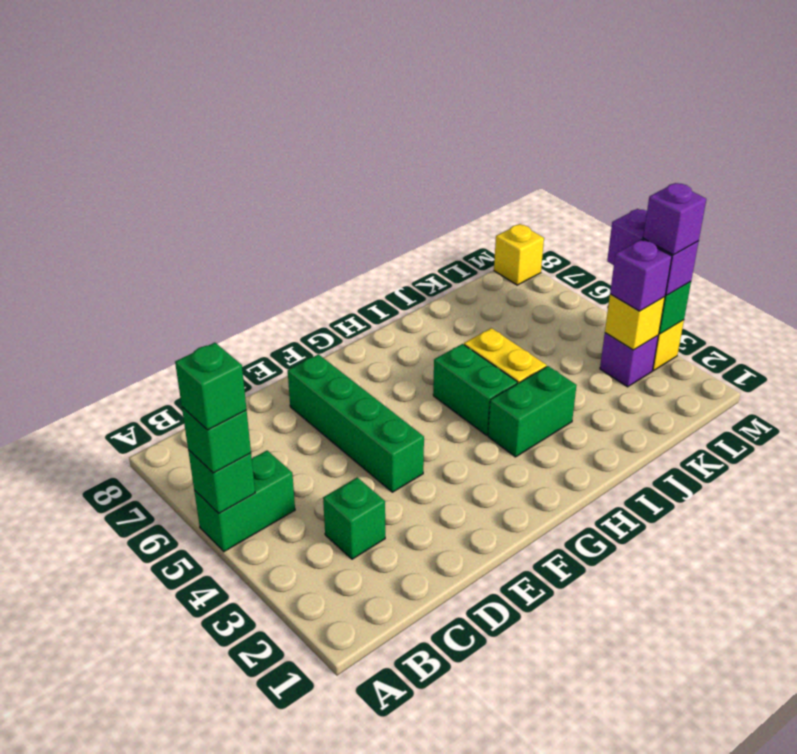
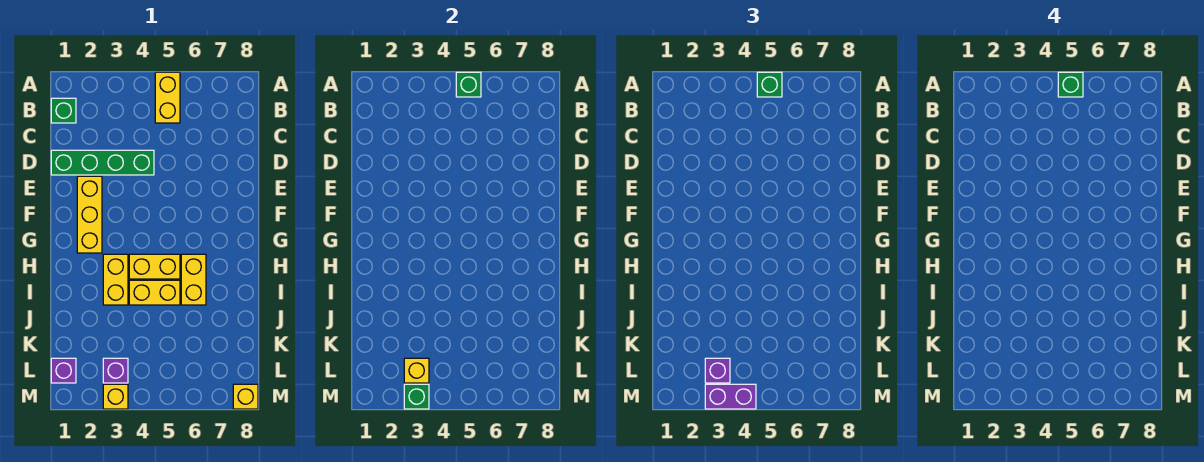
green 1x2 brick [194,451,295,552] -> yellow 1x2 brick [155,72,180,123]
green 1x1 brick [323,477,385,559] -> green 1x1 brick moved to [51,98,76,123]
none -> yellow 1x3 brick [77,176,102,253]
green 1x4 brick [288,354,424,492] -> green 1x4 brick moved to [51,150,154,175]
green 1x2 brick [488,366,577,457] -> yellow 1x2 brick [103,254,128,305]
green 1x2 brick [433,344,517,435] -> yellow 1x2 brick [129,254,180,279]
none -> yellow 1x2 brick [181,254,206,305]
purple 1x1 brick [643,183,706,255] -> purple 1x1 brick moved to [51,358,76,383]

